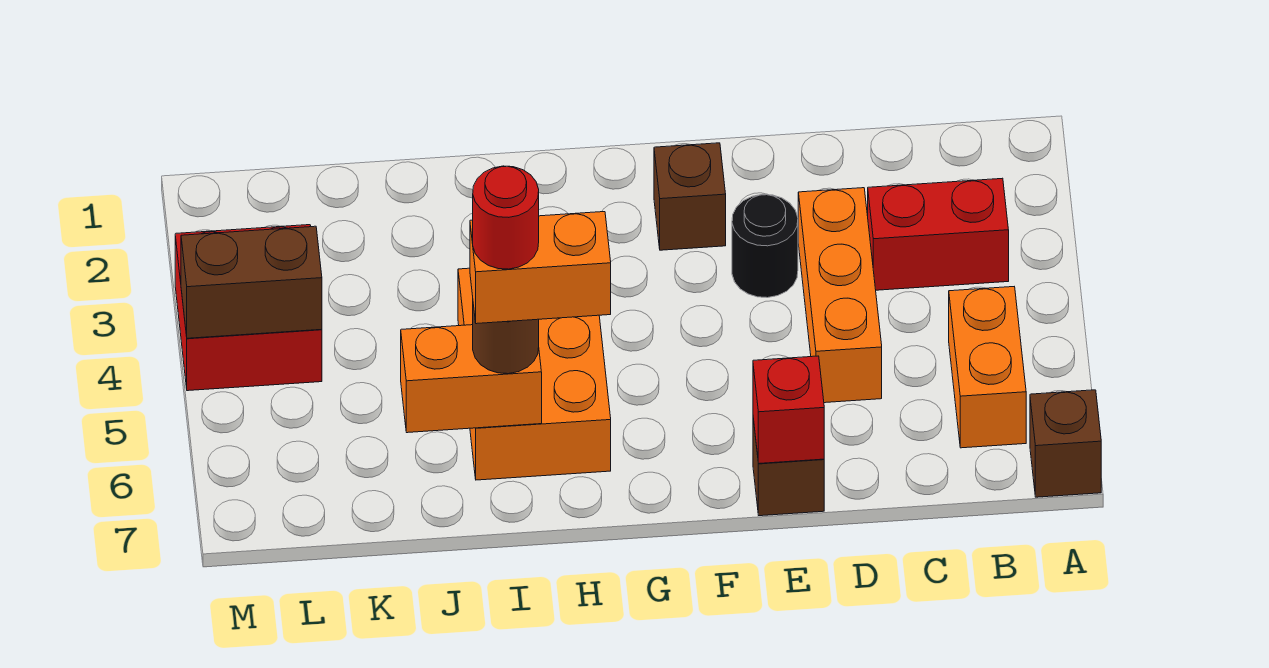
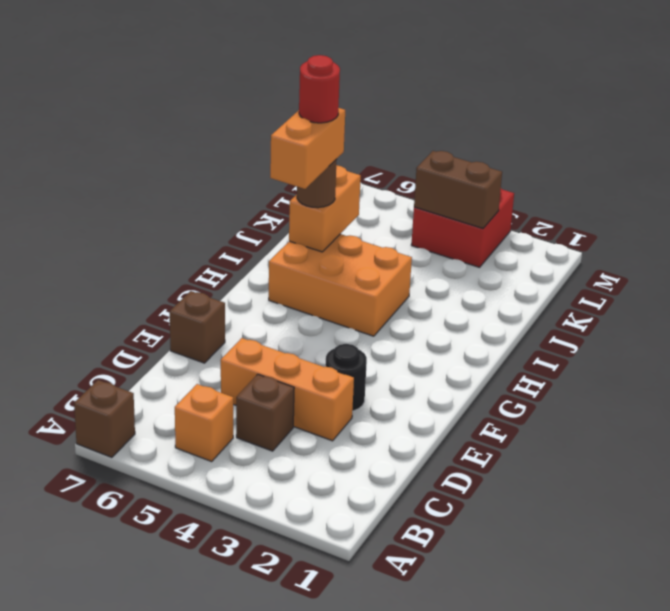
red 1x2 brick [868,178,1009,290] -> none
orange 1x2 brick [949,287,1026,448] -> orange 1x1 brick [175,384,233,461]
red 1x1 brick [753,356,824,464] -> none
brown 1x1 brick [654,143,726,250] -> brown 1x1 brick moved to [236,374,294,451]
brown 1x2 brick [181,226,322,338] -> brown 1x2 brick turned to [414,151,502,228]

